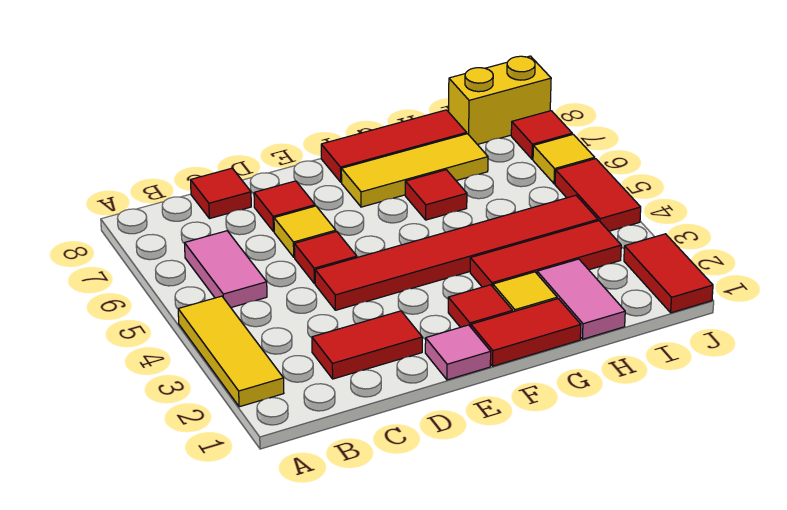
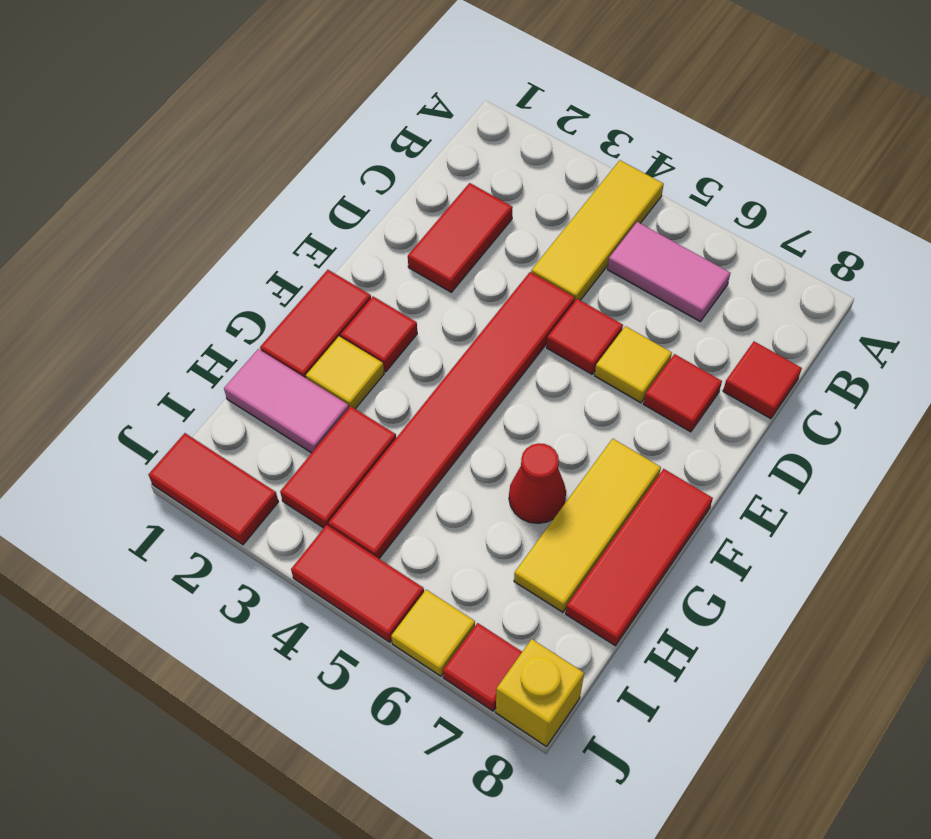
yellow 1x3 tile [178,296,284,407] -> yellow 1x3 tile turned to [531,160,664,302]
pink 1x1 tile [425,325,491,380] -> none
red 1x3 tile [470,221,621,287] -> red 1x2 tile [280,406,396,528]
red 1x1 tile [405,170,467,220] -> red 1x1 cone [509,443,566,524]
yellow 1x2 brick [449,56,551,144] -> yellow 1x1 brick [496,639,584,747]

